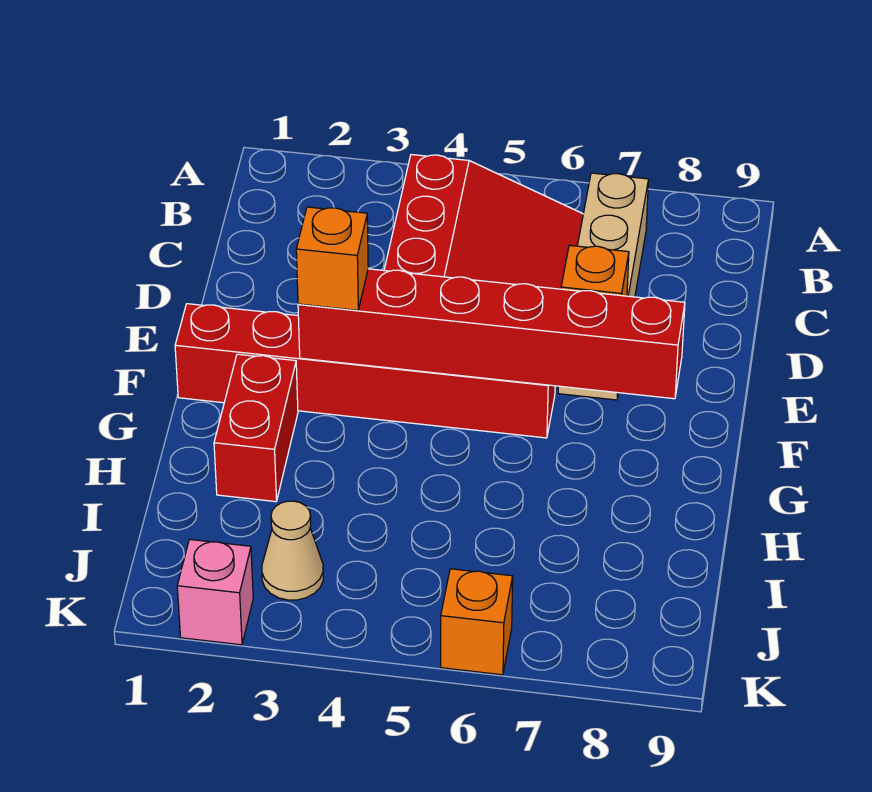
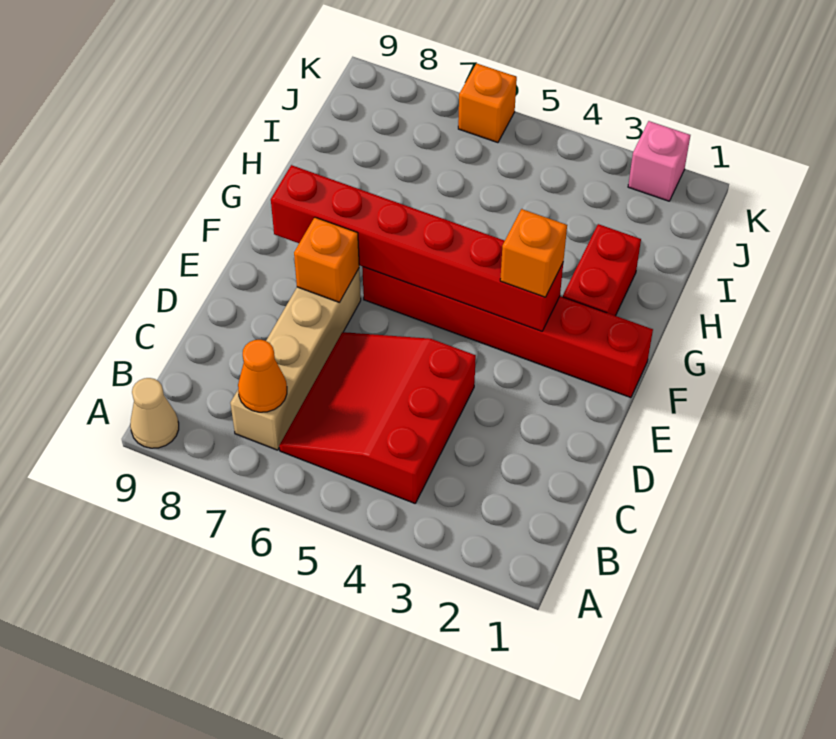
none -> orange 1x1 cone [238,340,287,412]
tan 1x1 cone [262,501,323,600] -> tan 1x1 cone moved to [130,378,179,448]

